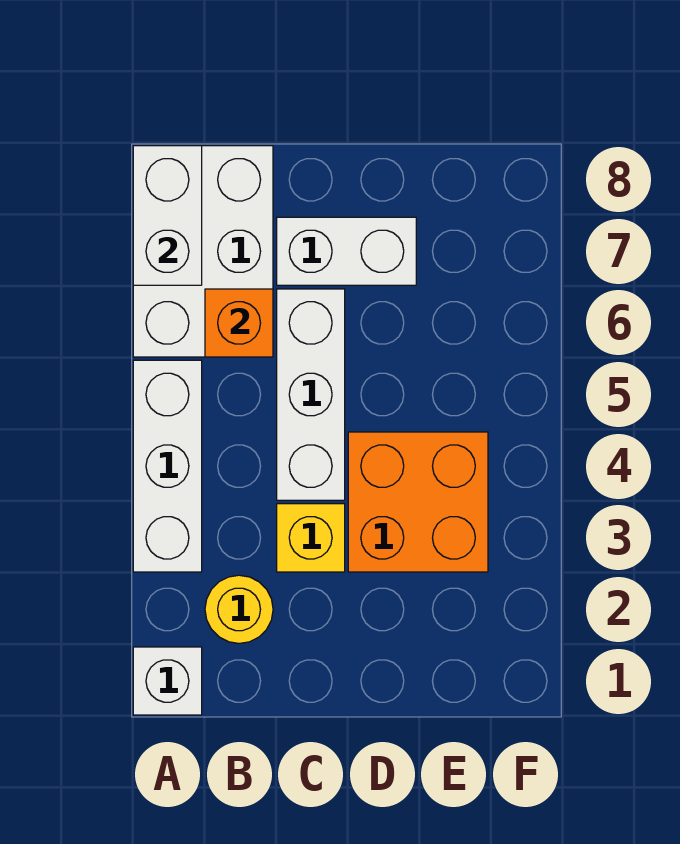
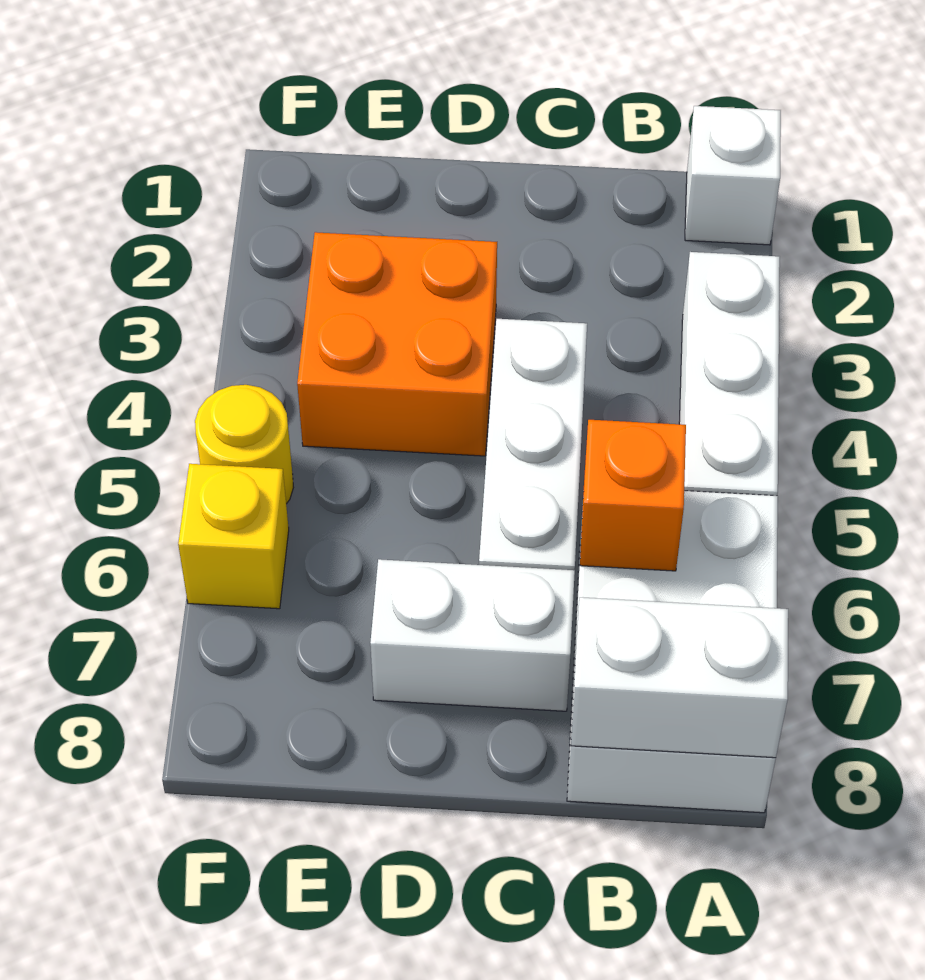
white 1x2 brick [133,146,202,285] -> white 1x2 brick turned to [571,597,788,758]
yellow 1x1 round brick [205,575,273,643] -> yellow 1x1 round brick moved to [195,385,293,504]
yellow 1x1 brick [277,504,345,572] -> yellow 1x1 brick moved to [178,464,289,609]

